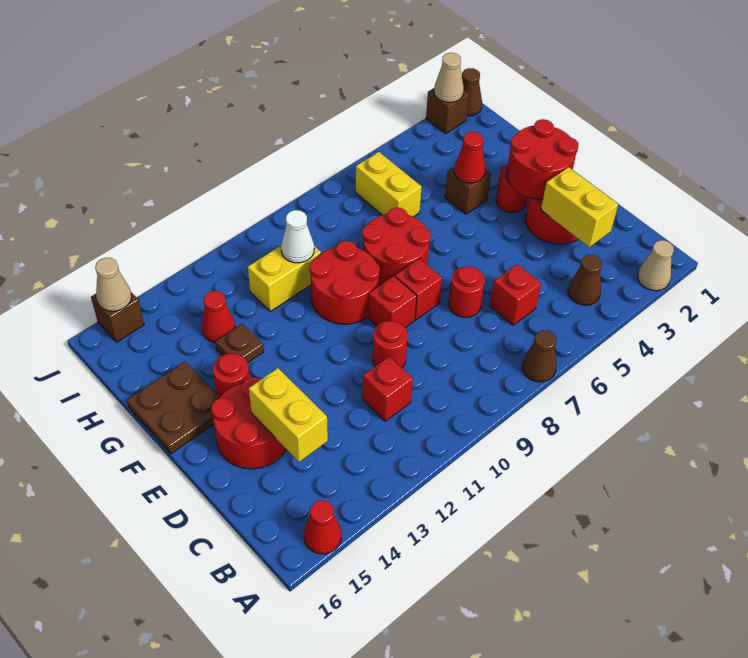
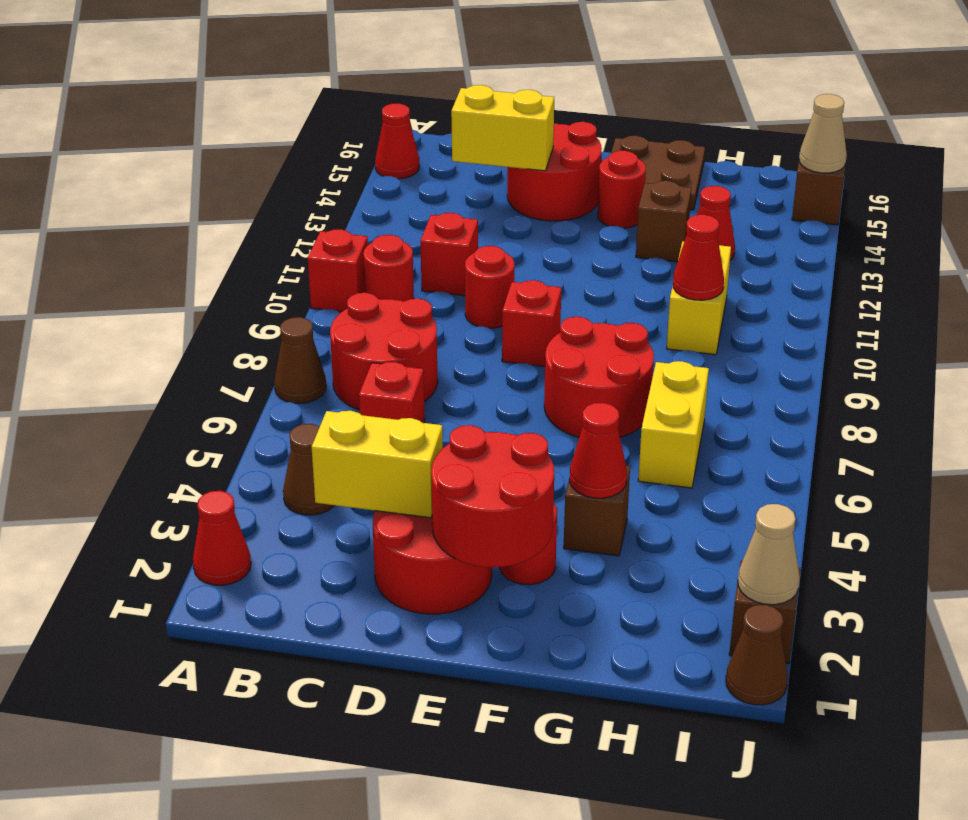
tan 1x1 cone [638,240,674,291] -> red 1x1 cone [193,491,251,585]
red 1x1 round brick [449,266,485,317] -> red 1x1 round brick moved to [363,235,414,301]
red 1x1 brick [395,259,442,320] -> red 1x1 brick moved to [308,229,368,312]
red 2x2 round brick [310,241,380,324] -> red 2x2 round brick moved to [330,293,438,410]
brown 1x1 plate [215,324,264,363] -> brown 1x1 brick [636,181,691,262]
yellow 1x2 brick [355,152,422,217] -> yellow 1x2 brick turned to [638,361,709,488]
white 1x1 cone [281,210,314,263] -> red 1x1 cone [673,215,724,300]

